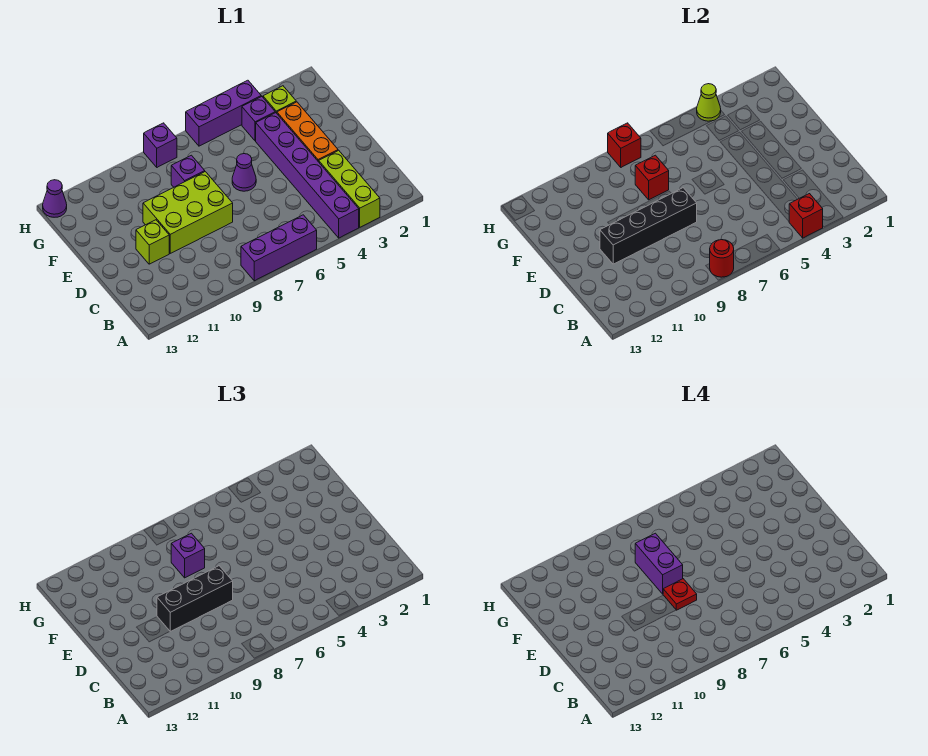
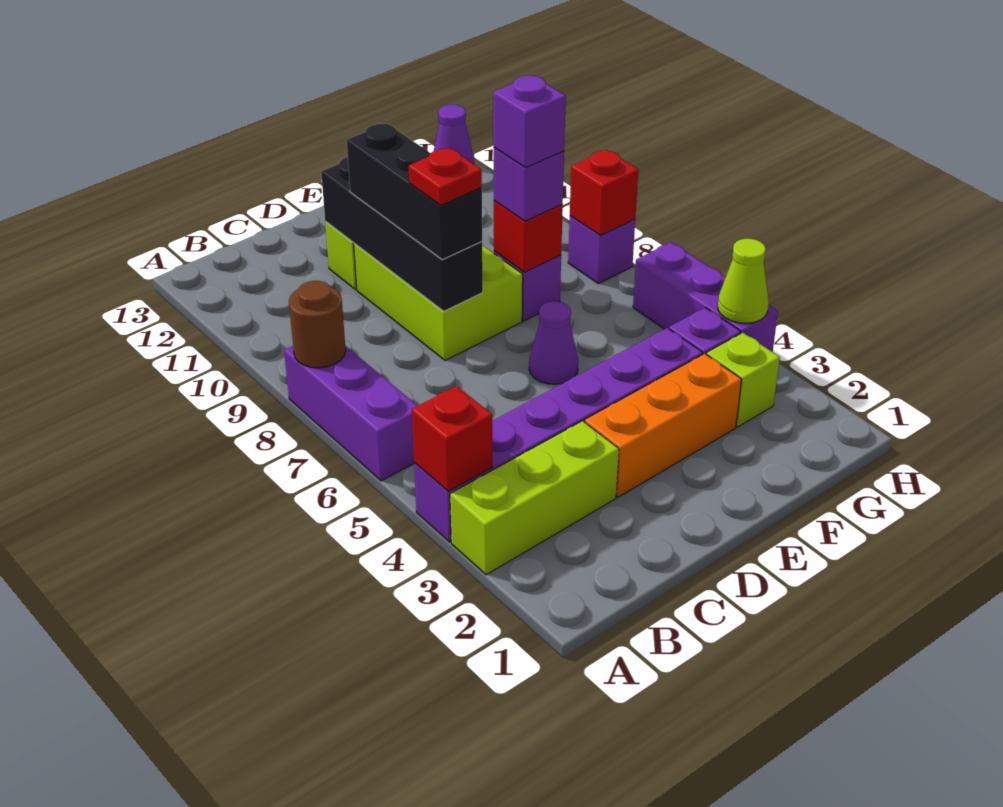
red 1x1 round brick [710,239,734,277] -> brown 1x1 round brick [289,281,346,368]
purple 1x2 brick [635,533,683,594] -> purple 1x1 brick [493,76,566,168]

